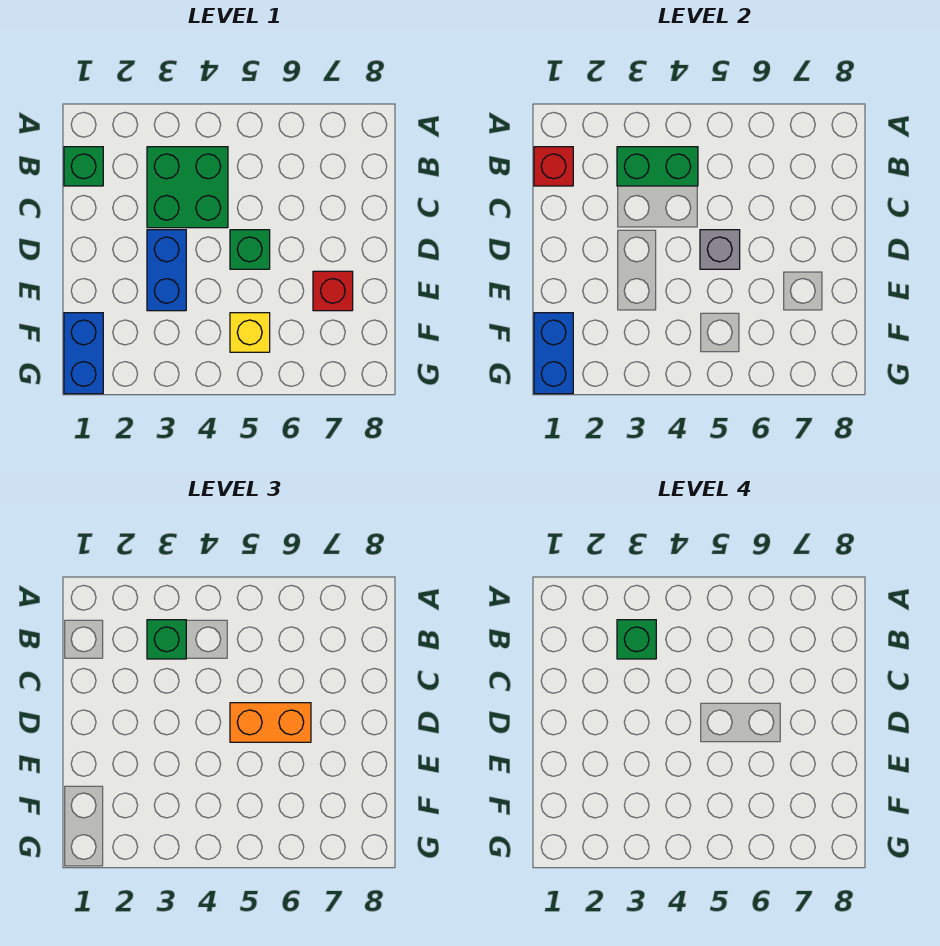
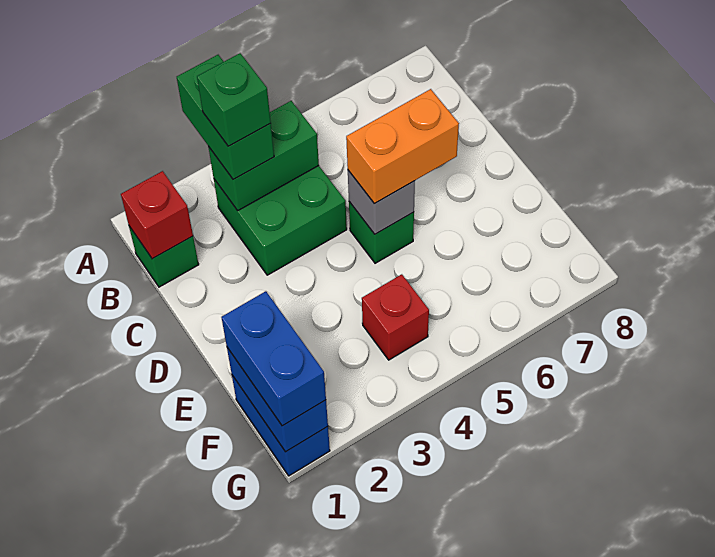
green 1x1 brick [147,620,186,659] -> green 1x2 brick [177,55,274,180]
blue 1x2 brick [147,230,186,311] -> blue 1x2 brick moved to [222,291,326,426]
red 1x1 brick [313,271,353,311] -> red 1x1 brick moved to [362,274,429,360]
yellow 1x1 brick [230,313,270,352] -> none

